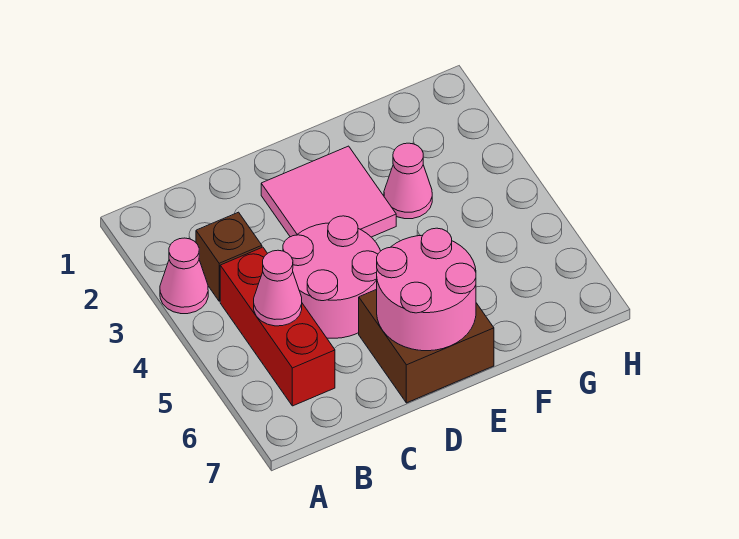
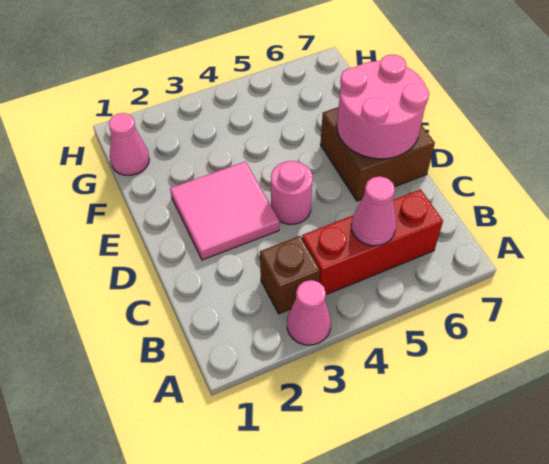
pink 2x2 round brick [283,216,380,338] -> pink 1x1 round brick [271,161,313,224]
pink 1x1 cone [384,143,432,219] -> pink 1x1 cone moved to [109,113,149,175]

